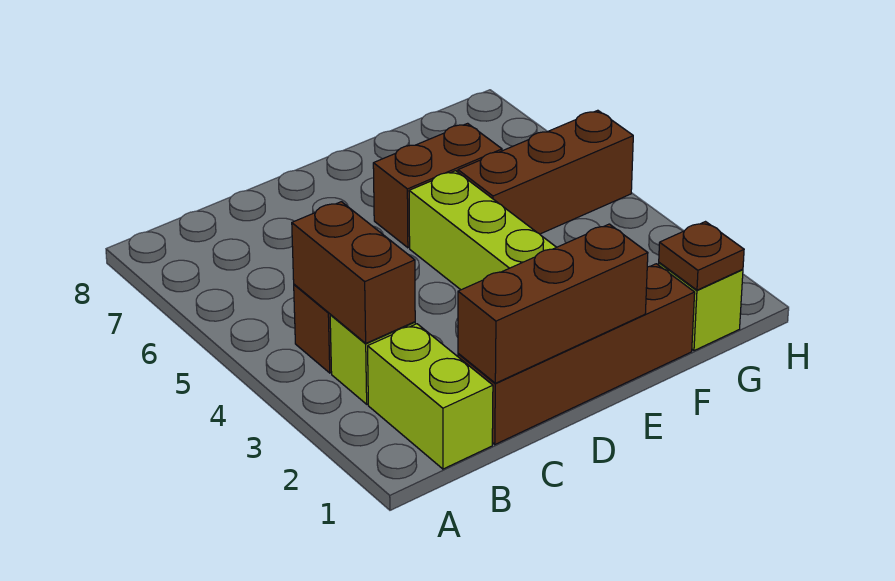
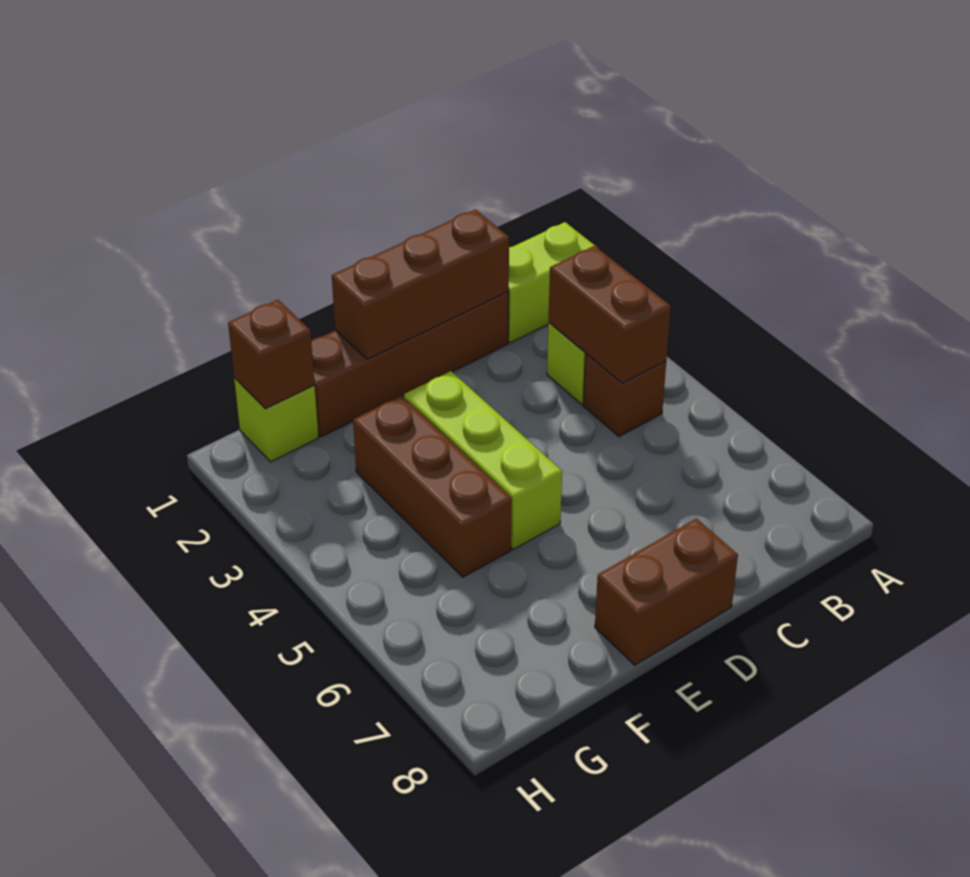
lime 1x2 brick [368,324,493,469] -> lime 1x2 brick turned to [508,222,595,343]
brown 1x2 brick [373,123,502,248] -> brown 1x2 brick moved to [595,518,738,665]
brown 1x3 brick [458,110,633,234] -> brown 1x3 brick turned to [353,396,512,577]
brown 1x1 plate [659,222,744,290] -> brown 1x1 brick [228,300,315,409]

